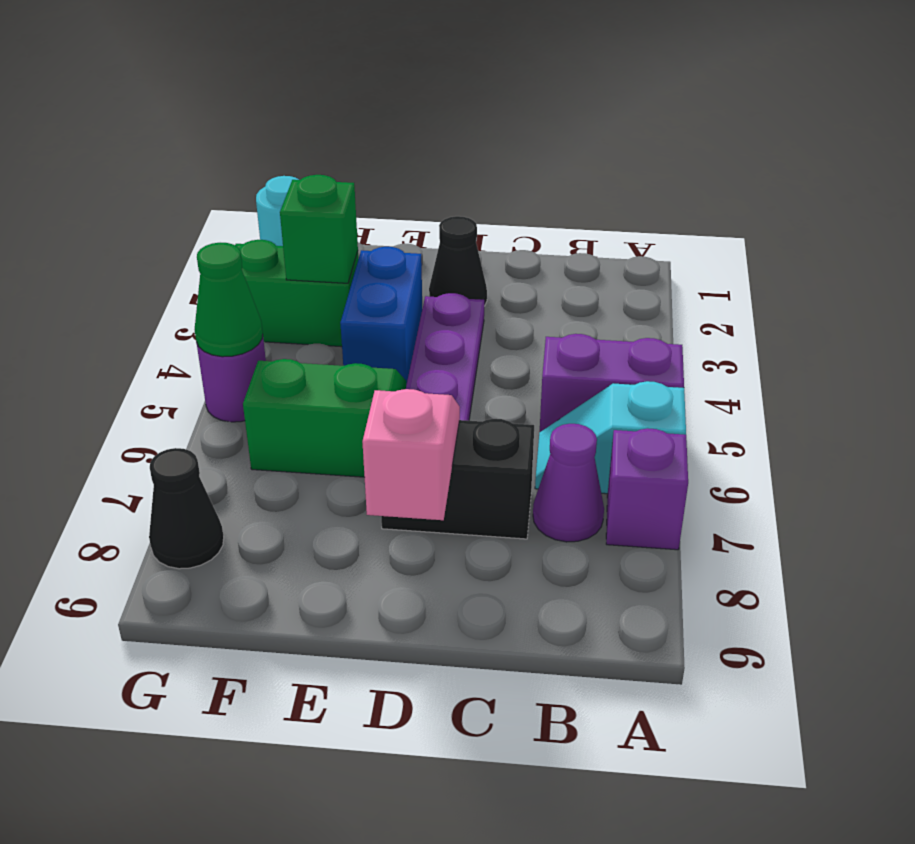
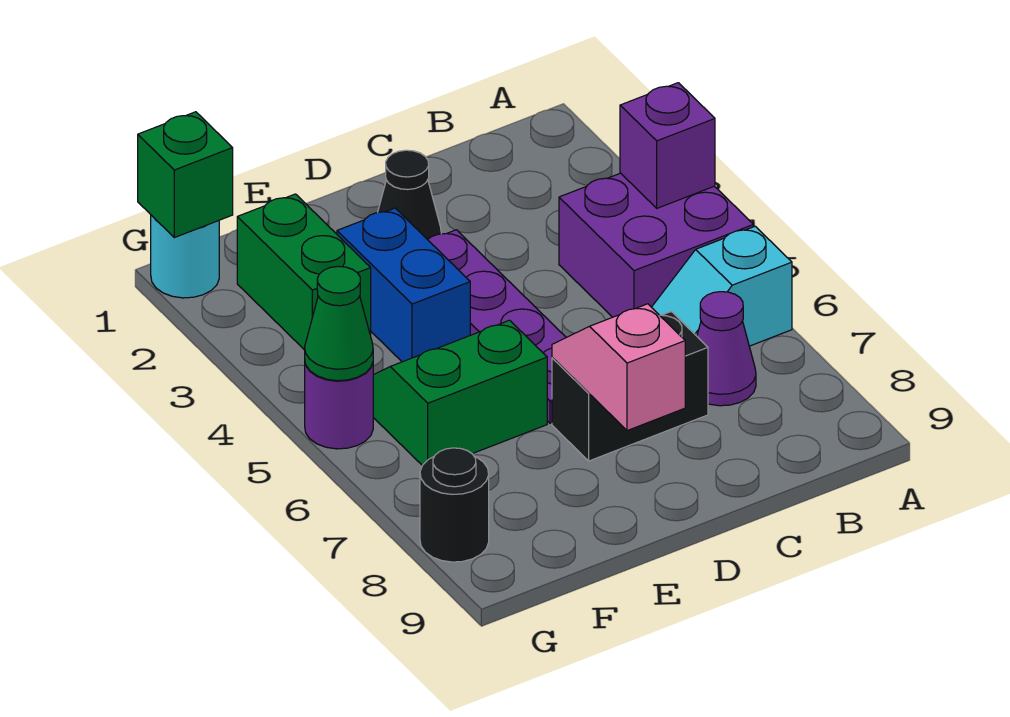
purple 1x2 brick [540,334,684,432] -> purple 2x2 brick [559,173,753,317]
purple 1x1 brick [606,428,688,550] -> purple 1x1 brick moved to [620,83,715,208]
green 1x2 brick [235,240,358,347] -> green 1x2 brick turned to [237,194,371,350]
green 1x1 brick [280,175,358,283] -> green 1x1 brick moved to [138,112,233,238]
black 1x1 cone [149,448,224,569] -> black 1x1 round brick [420,448,489,562]

